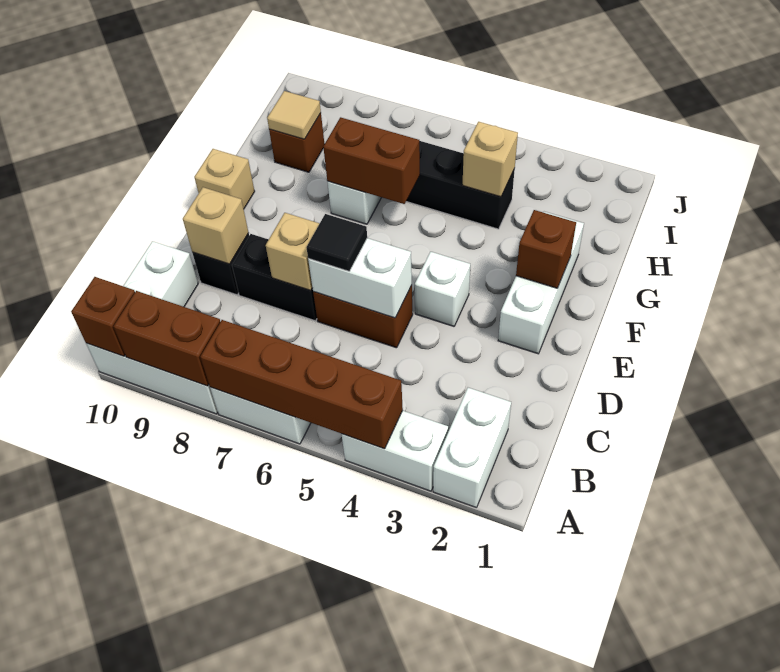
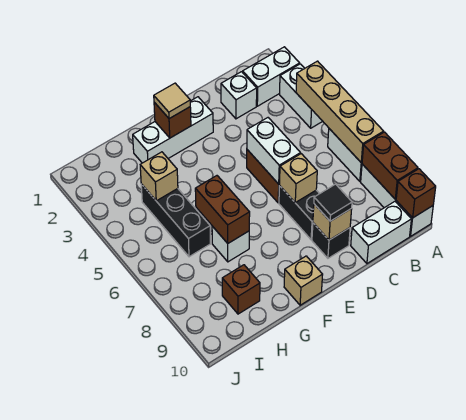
brown 1x4 brick [200,320,403,449] -> tan 1x4 brick [296,61,384,163]
black 1x1 tile [307,214,367,271] -> black 1x1 tile moved to [314,184,352,221]
white 1x1 brick [415,252,470,326] -> white 1x1 brick moved to [221,72,257,119]
tan 1x1 tile [267,91,321,139] -> tan 1x1 tile moved to [154,83,190,119]

